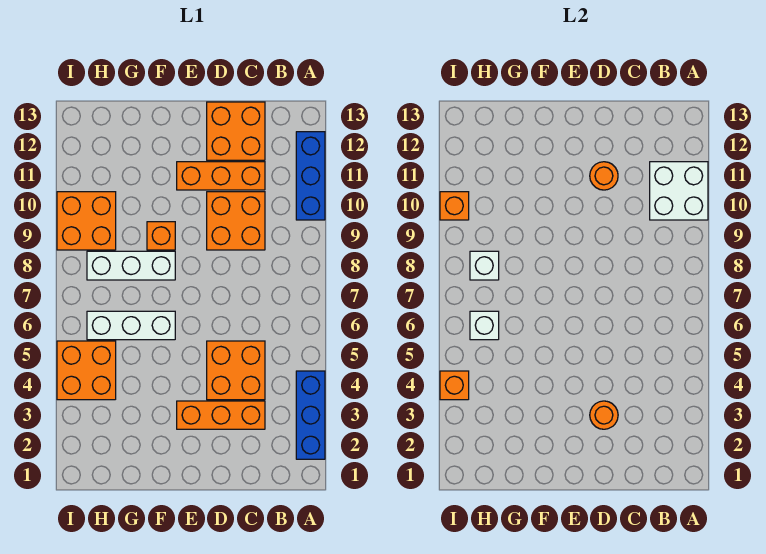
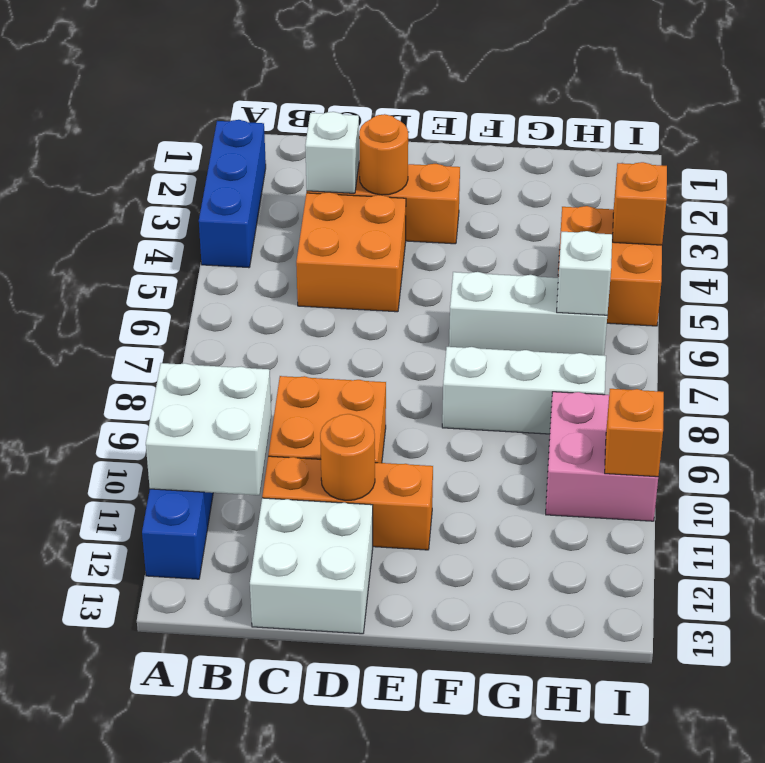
orange 2x2 brick [207,102,265,160] -> white 2x2 brick [250,498,373,634]
orange 1x1 brick [147,222,175,250] -> none
white 1x1 brick [470,251,499,280] -> white 1x1 brick moved to [305,112,359,193]
orange 2x2 brick [57,192,116,250] -> pink 2x2 brick [546,392,658,521]

